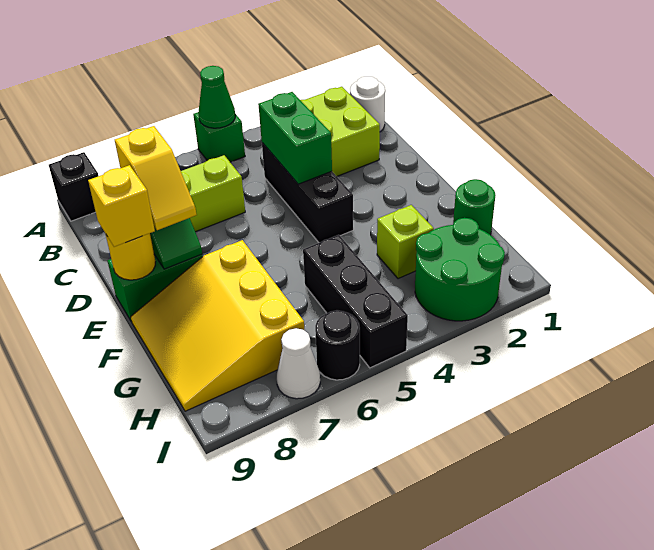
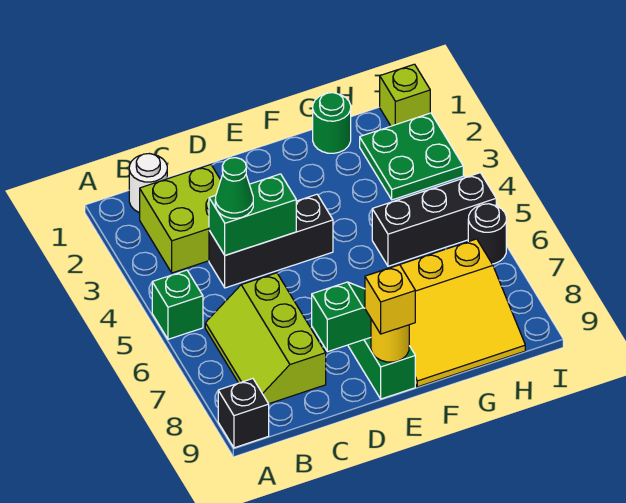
green 1x1 cone [198,66,235,128] -> green 1x1 cone moved to [215,158,253,218]
yellow 1x2 slope [115,126,197,230] -> none
lime 1x1 brick [377,205,434,279] -> lime 1x1 brick moved to [380,64,430,126]
green 2x2 round brick [415,218,505,321] -> green 2x2 plate [360,113,463,200]
white 1x1 cone [277,328,320,399] -> none

